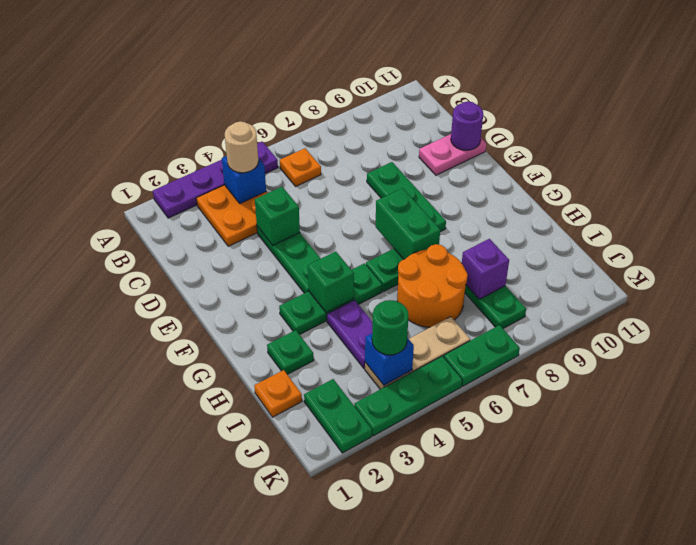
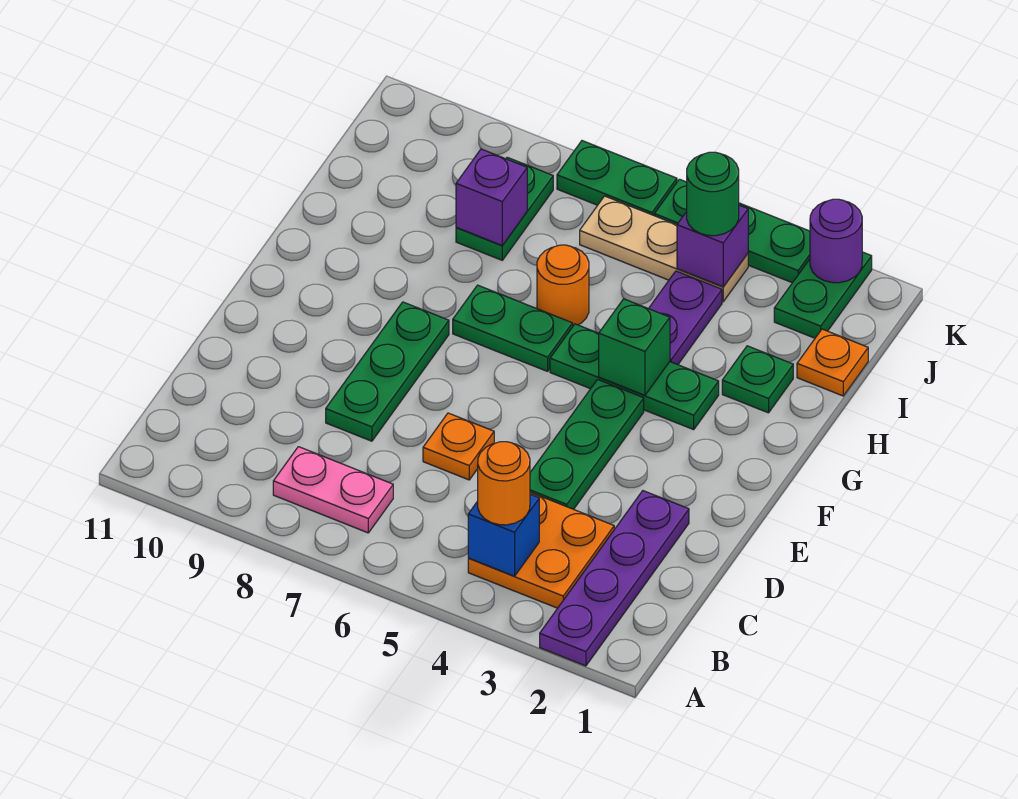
purple 1x4 plate [153,142,278,218] -> purple 1x4 plate turned to [540,491,689,666]
tan 1x1 round brick [225,121,259,173] -> orange 1x1 round brick [478,442,530,525]
orange 1x1 plate [280,148,321,186] -> orange 1x1 plate moved to [423,413,494,480]
green 1x1 brick [255,187,300,245] -> none
pink 1x2 plate [419,134,486,175] -> pink 1x2 plate moved to [273,447,393,533]
purple 1x1 round brick [451,101,483,150] -> purple 1x1 round brick moved to [810,199,862,283]
green 1x2 brick [376,188,440,259] -> none
orange 2x2 round brick [397,244,468,327] -> orange 1x1 round brick [537,245,589,326]
blue 1x1 brick [365,334,414,385] -> purple 1x1 brick [677,205,748,287]

